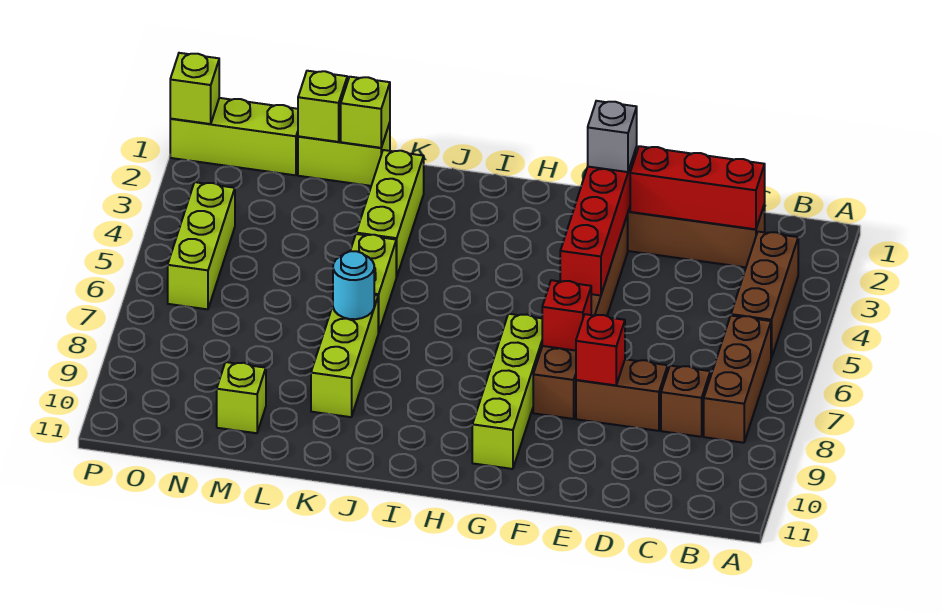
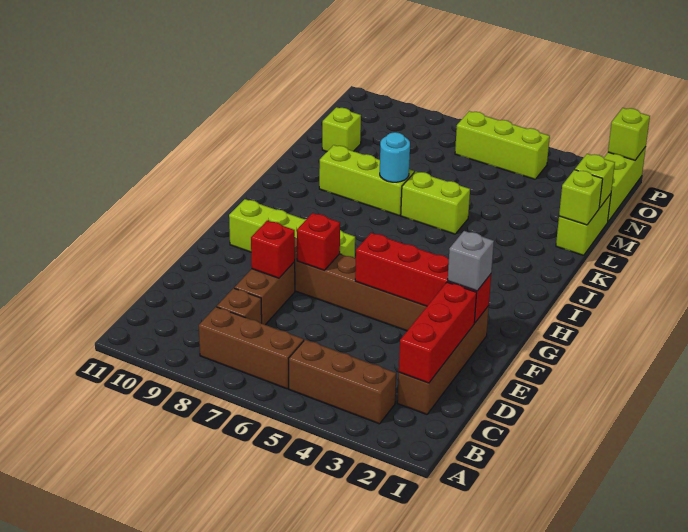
lime 1x3 brick [356,150,424,277] -> none

